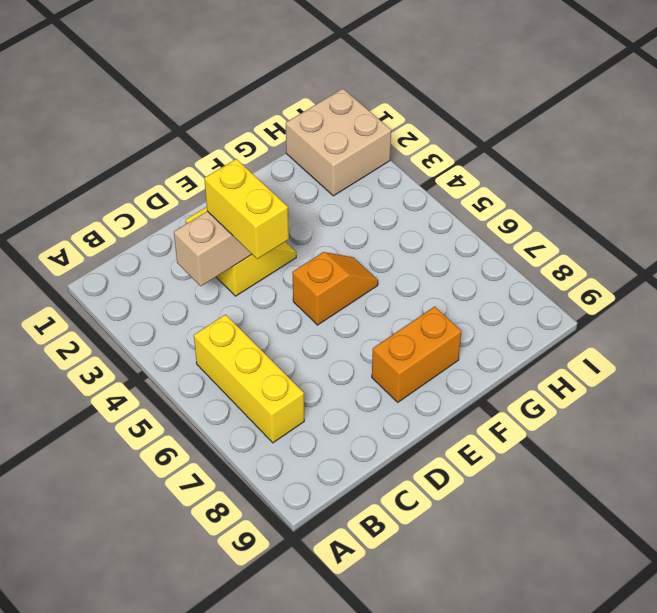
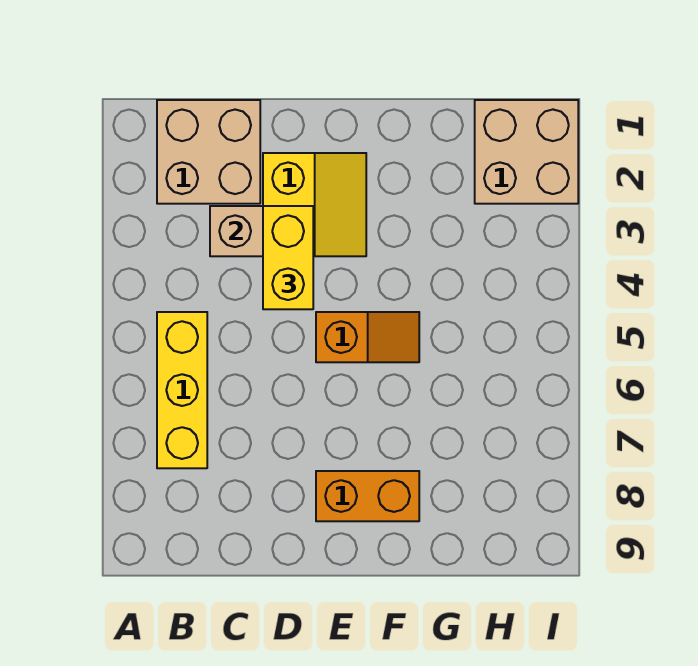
none -> tan 2x2 brick [157,100,260,204]

